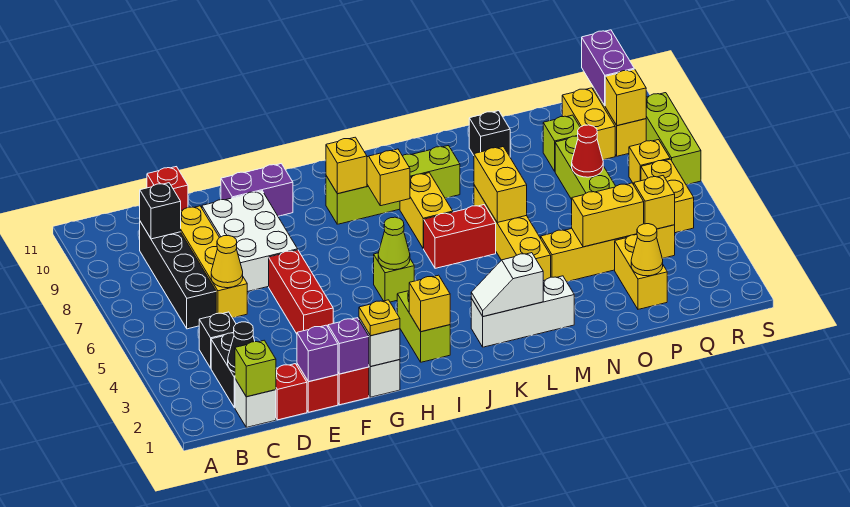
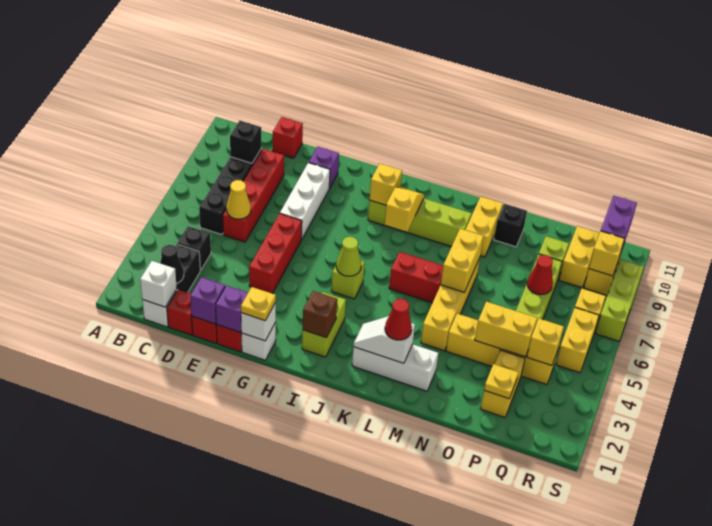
lime 1x1 brick [235,340,276,397] -> white 1x1 brick [140,261,177,307]
yellow 1x4 brick [181,206,247,318] -> red 1x4 brick [223,149,284,242]
white 2x3 brick [202,191,298,292] -> white 1x3 brick [280,163,330,240]
purple 1x2 brick [221,164,293,216] -> purple 1x1 brick [309,147,339,188]
yellow 1x1 brick [409,275,450,332] -> brown 1x1 brick [303,291,337,338]
yellow 1x2 brick [400,173,453,248] -> yellow 1x2 brick moved to [466,197,503,257]
none -> red 1x1 cone [385,299,412,340]
yellow 1x1 cone [631,224,663,276] -> yellow 1x1 plate [484,364,519,399]

